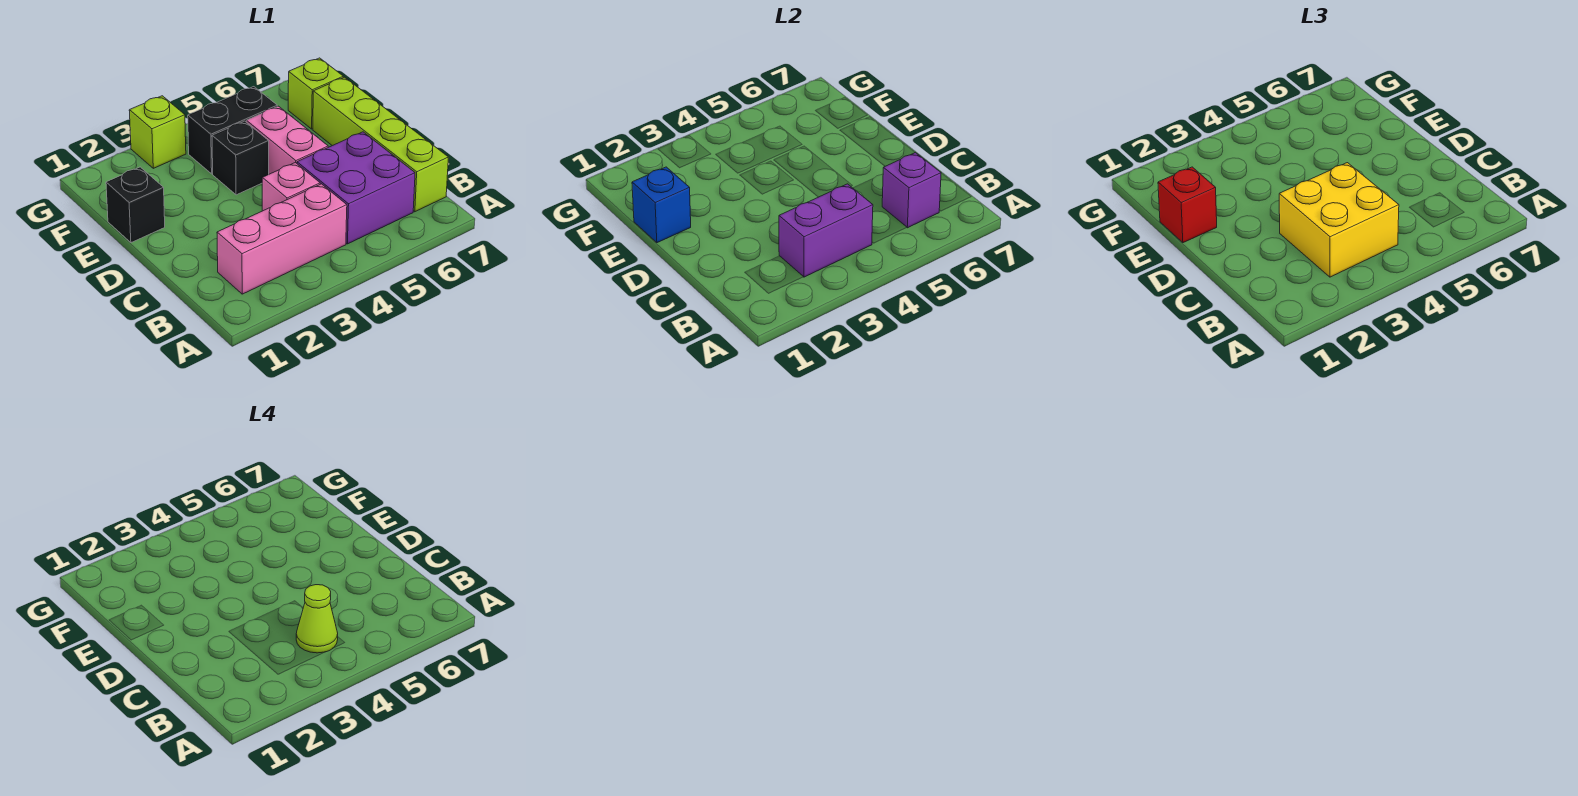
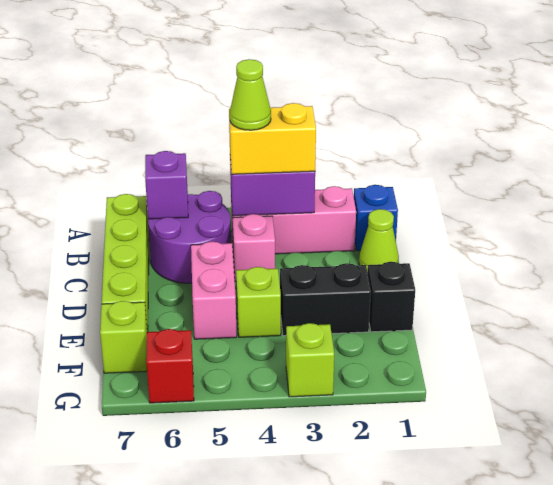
yellow 2x2 brick [1279,163,1399,277] -> yellow 1x2 brick [229,103,316,174]
purple 2x2 brick [297,132,415,244] -> purple 2x2 round brick [148,191,231,283]
none -> lime 1x1 cone [359,209,399,273]
blue 1x1 brick [632,167,691,243] -> blue 1x1 brick moved to [354,185,398,251]
red 1x1 brick [1158,167,1217,243] -> red 1x1 brick moved to [146,329,194,403]
black 1x1 brick [212,121,269,195] -> lime 1x1 brick [236,267,281,337]
black 1x2 brick [188,87,277,174] -> black 1x2 brick moved to [280,263,371,336]

